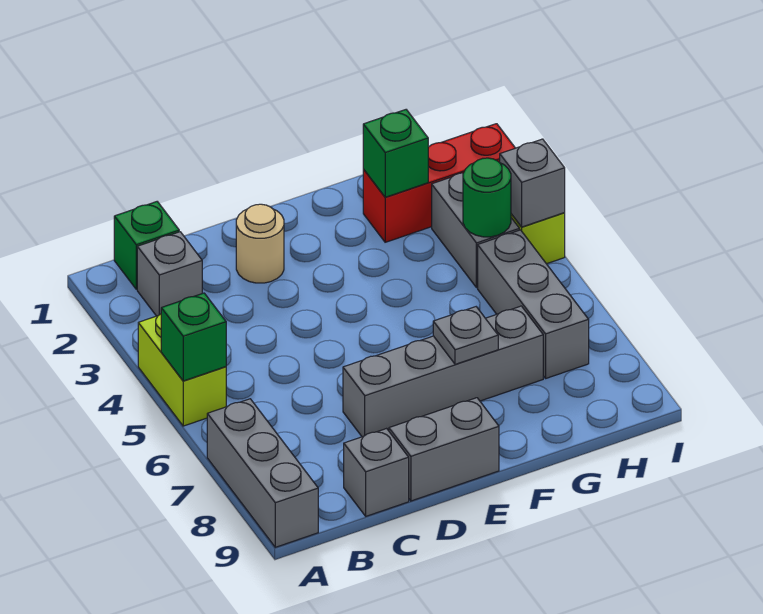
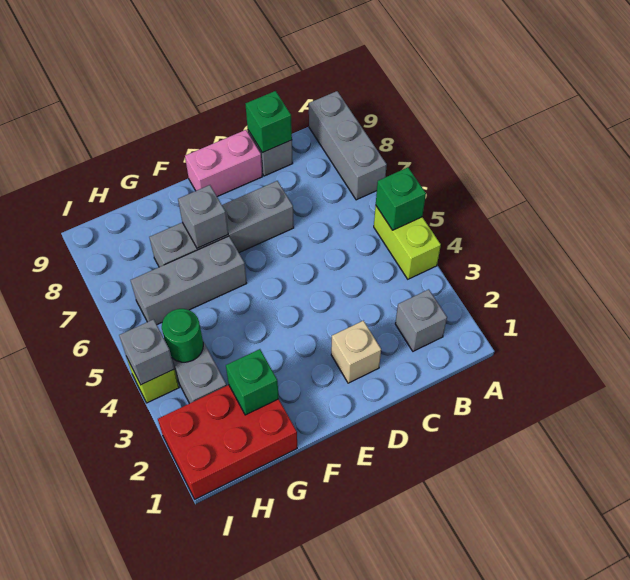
green 1x1 brick [114,202,179,289] -> green 1x1 brick moved to [245,91,292,153]
tan 1x1 round brick [236,204,284,283] -> tan 1x1 brick [331,321,381,383]
grey 1x2 brick [389,398,499,501] -> pink 1x2 brick [185,130,262,197]
grey 1x1 plate [433,307,498,364] -> grey 1x1 brick [178,185,228,248]
red 1x3 brick [363,124,515,242] -> red 2x3 brick [158,385,297,499]
grey 1x3 brick [478,230,589,378] -> grey 1x3 brick turned to [131,236,247,324]

